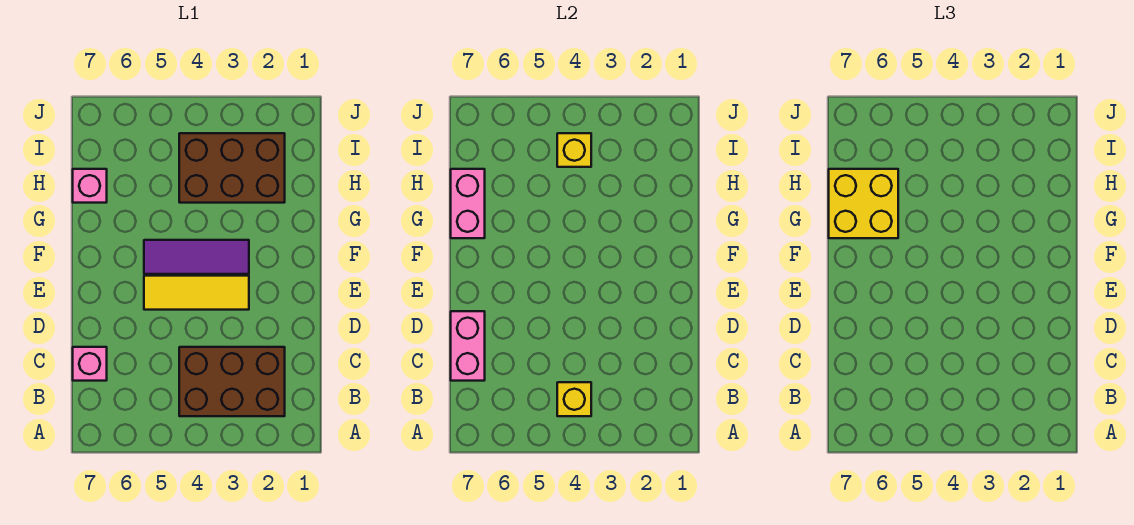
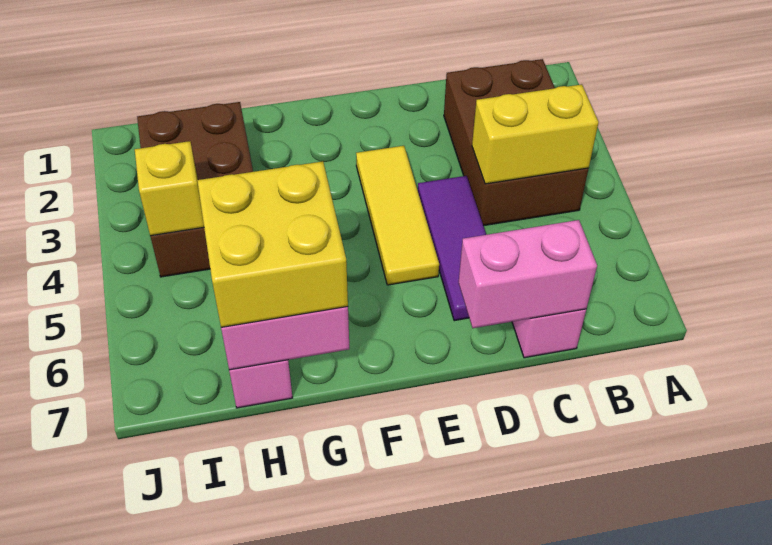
yellow 1x1 brick [557,382,591,416] -> yellow 1x2 brick [472,84,599,184]
purple 1x3 tile [144,240,249,274] -> purple 1x3 tile moved to [418,176,486,321]

